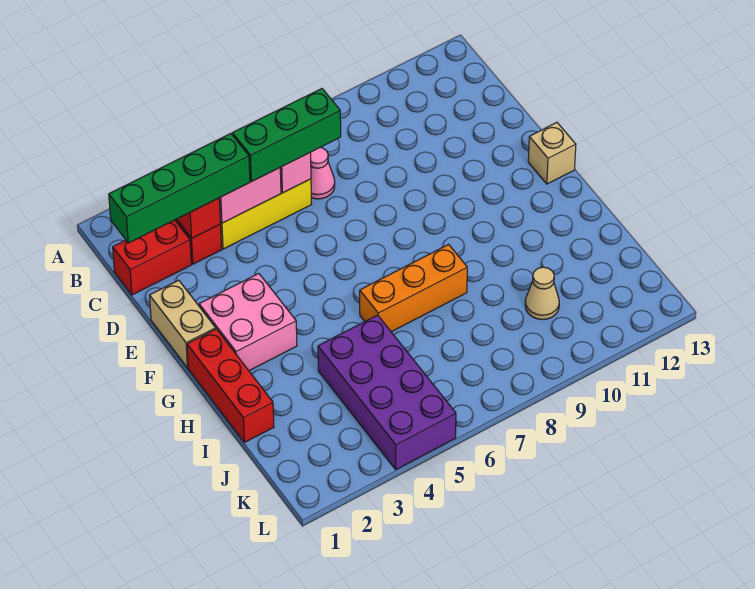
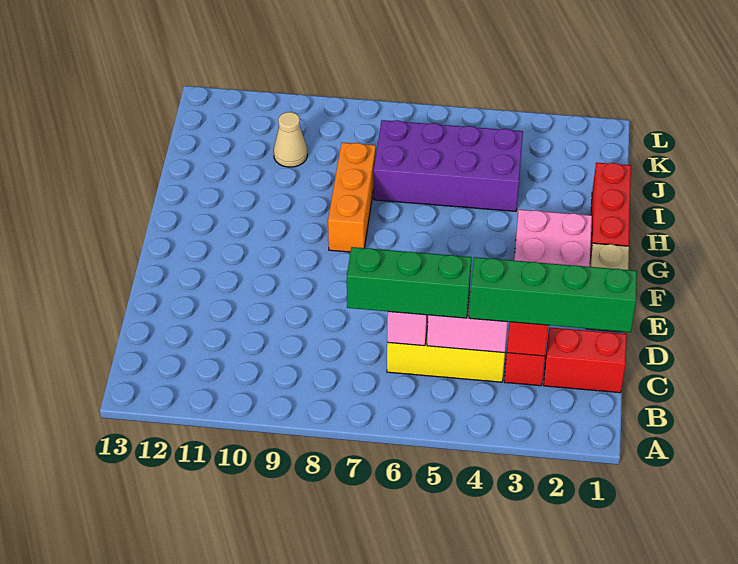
pink 1x1 cone [311,148,335,199] -> none
tan 1x1 brick [528,123,576,184] -> none
orange 1x3 brick [360,244,467,332] -> orange 1x3 brick turned to [328,143,376,252]
purple 2x4 brick [318,315,456,469] -> purple 2x4 brick turned to [374,120,523,211]

